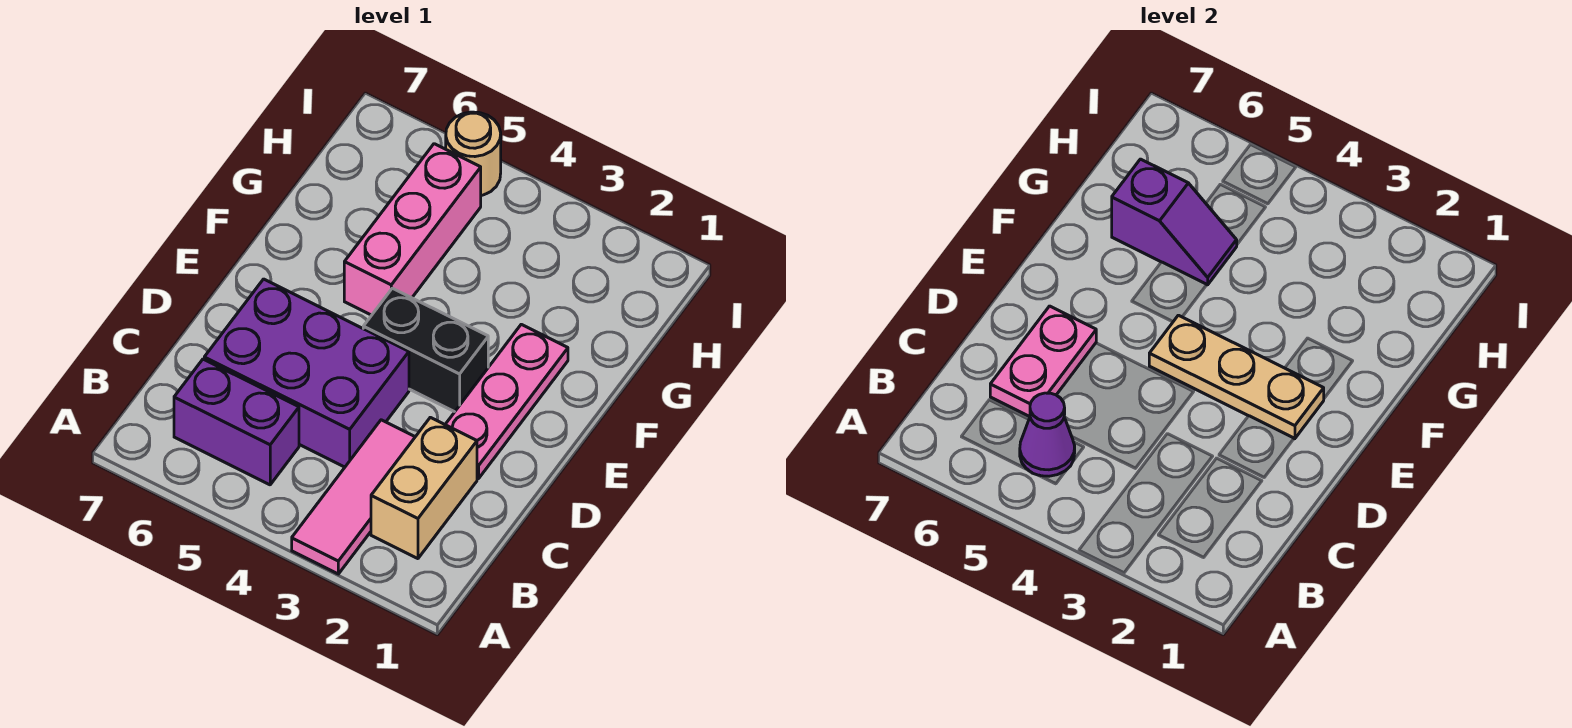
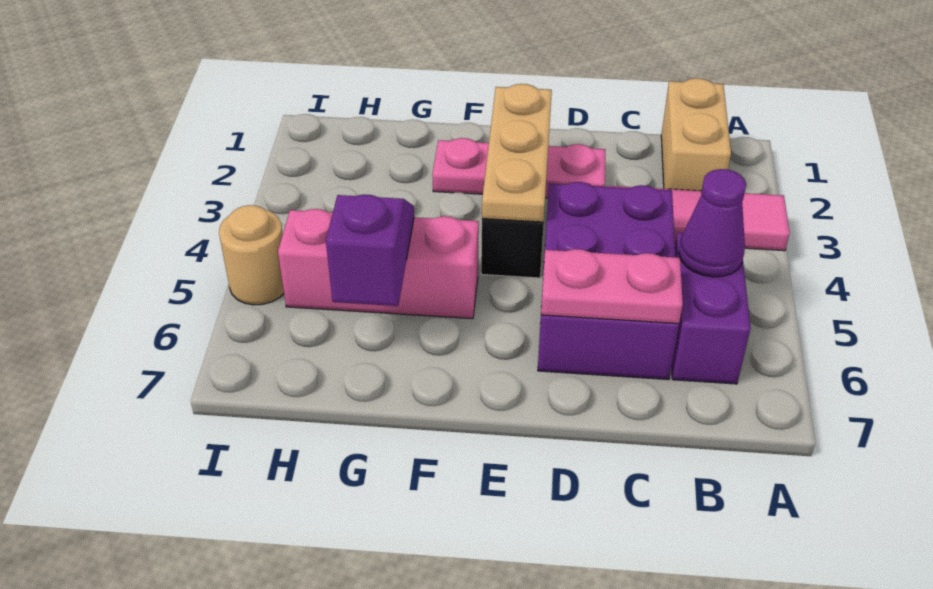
tan 1x2 brick [371,417,477,559] -> tan 1x2 brick turned to [661,78,731,191]

